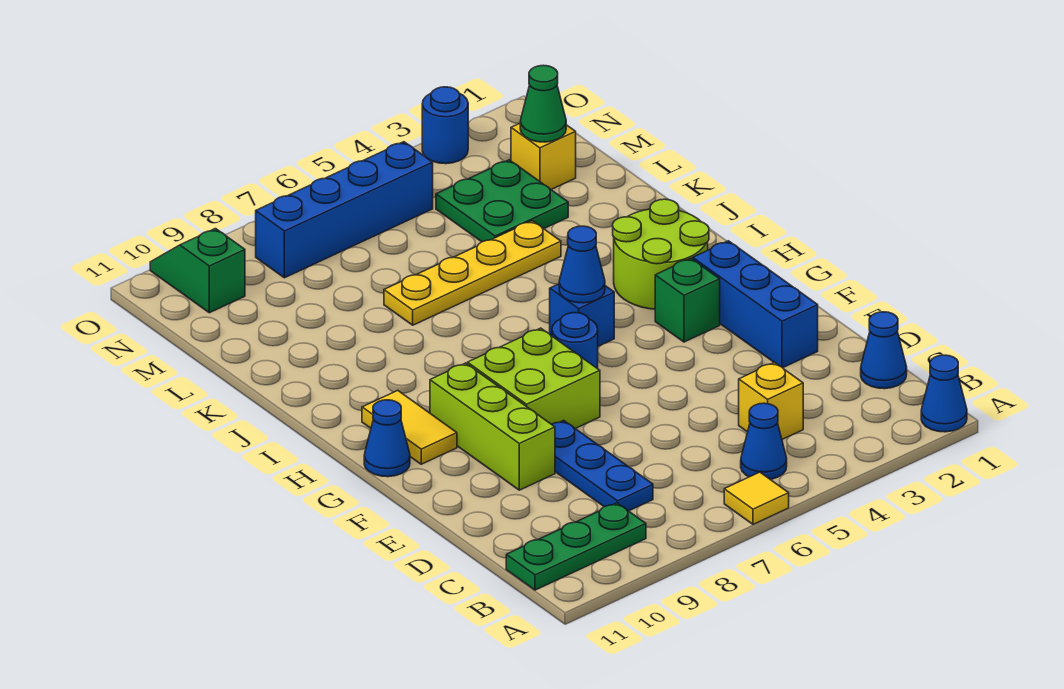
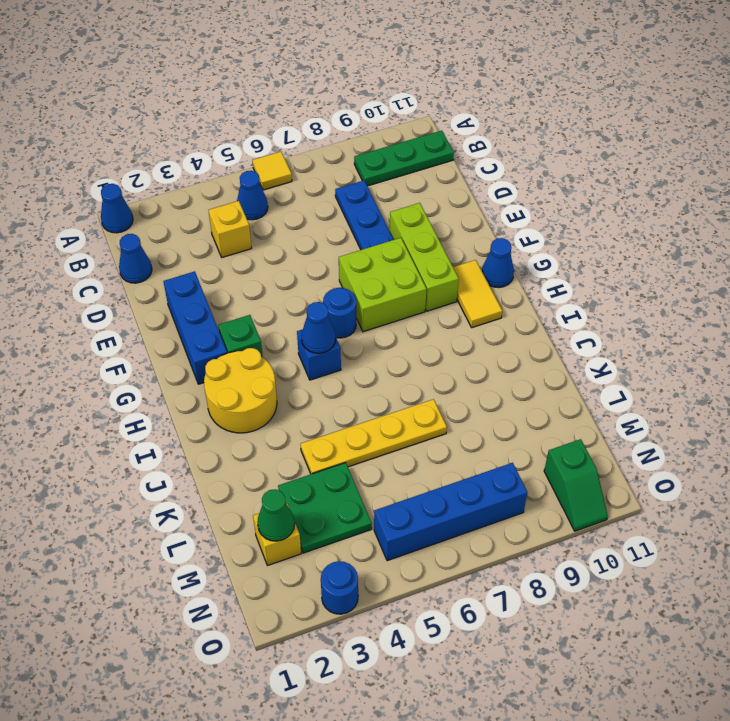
lime 2x2 round brick [613,199,709,309] -> yellow 2x2 round brick [204,348,277,433]

